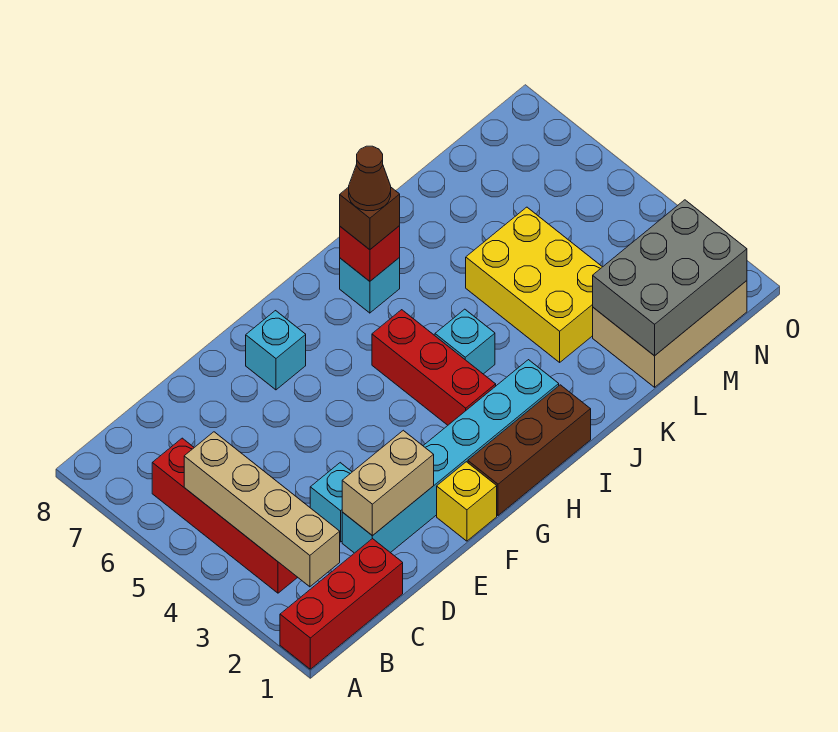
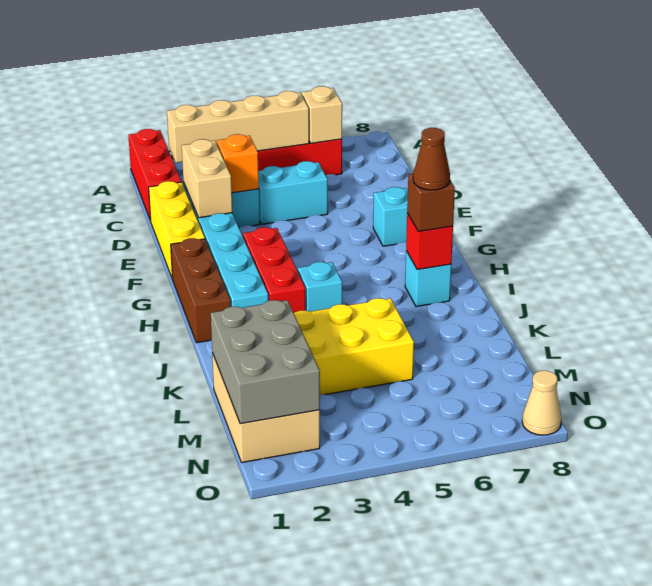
none -> tan 1x1 brick [302,86,342,143]
none -> orange 1x1 brick [217,134,259,193]
none -> cyan 1x2 brick [258,161,328,224]
yellow 1x1 brick [437,462,497,541] -> yellow 1x3 brick [149,181,205,279]
red 1x3 brick [372,310,496,425] -> red 1x3 brick turned to [243,227,306,313]
none -> tan 1x1 cone [522,371,561,435]

